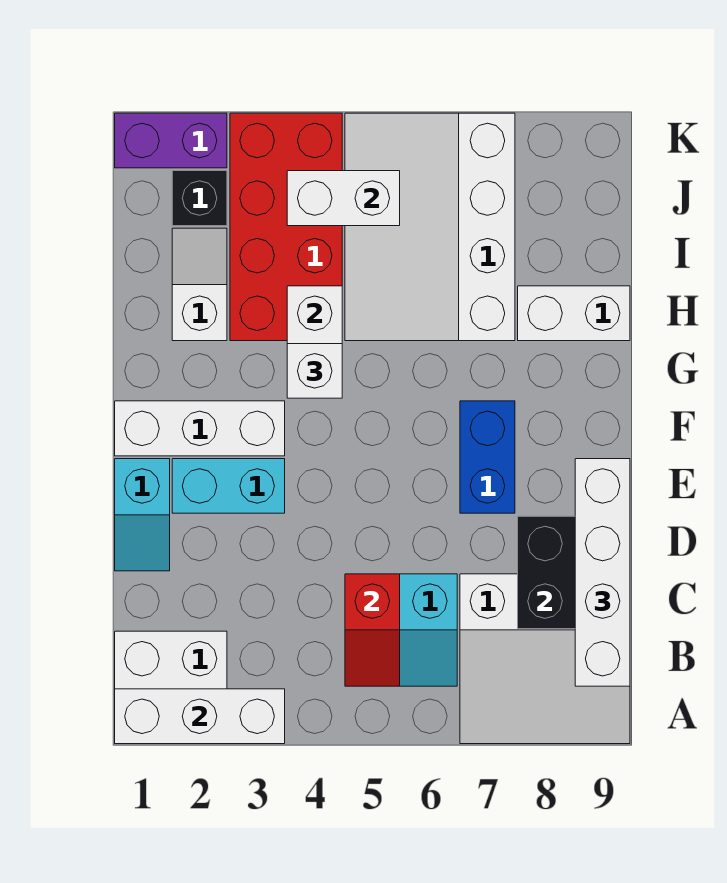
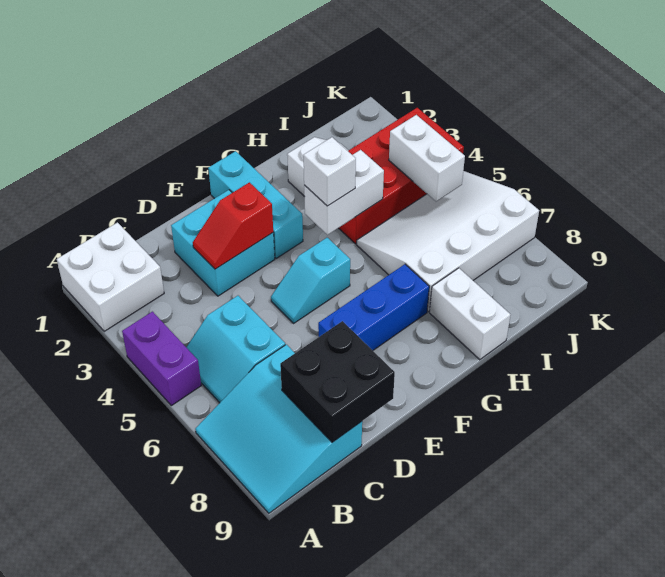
white 1x3 brick [115,689,285,744] -> none
white 3x3 slope [460,574,630,744] -> cyan 3x3 slope [195,344,362,513]
red 1x2 slope [345,574,400,686] -> red 1x2 slope moved to [193,182,273,269]
white 1x4 brick [575,459,630,686] -> none
cyan 1x2 slope [115,459,170,571] -> cyan 1x2 slope moved to [271,238,350,323]
cyan 1x2 brick [172,459,285,513] -> cyan 2x2 brick [171,190,275,296]
blue 1x2 brick [460,401,515,513] -> blue 1x3 brick [318,264,429,350]
white 1x3 brick [115,401,285,456] -> cyan 1x3 brick [208,151,303,259]
black 1x1 brick [172,171,227,226] -> none
purple 1x2 brick [115,113,227,168] -> purple 1x2 brick moved to [122,312,201,406]

